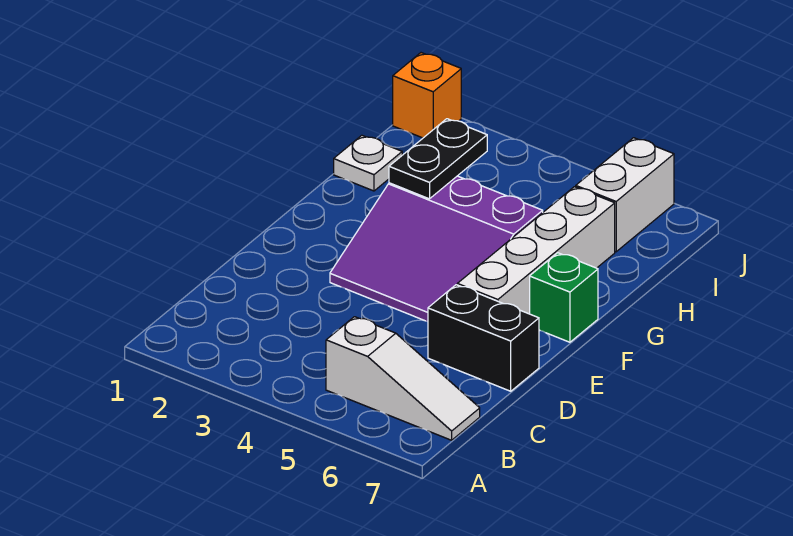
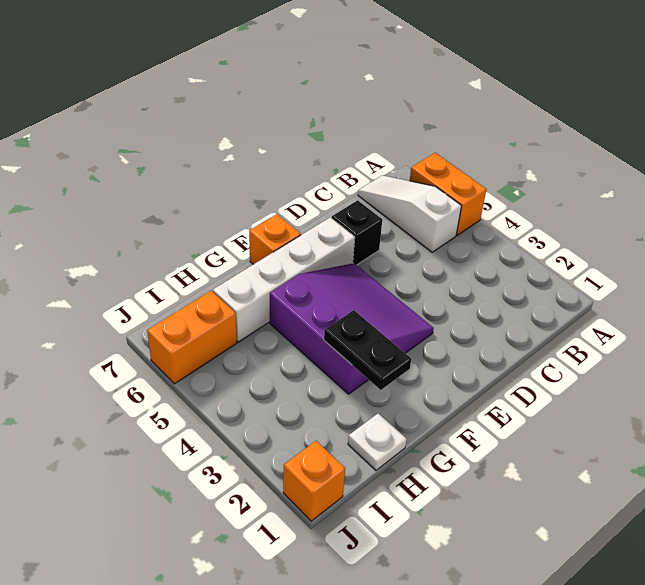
none -> orange 1x2 brick [410,153,486,235]
black 1x2 brick [428,285,539,391] -> black 1x1 brick [332,200,382,265]
green 1x1 brick [530,253,598,342] -> orange 1x1 brick [249,214,301,264]
black 1x2 plate [389,119,487,199] -> black 1x2 plate turned to [324,310,411,390]
white 1x2 brick [576,138,674,252] -> orange 1x2 brick [147,291,237,384]

